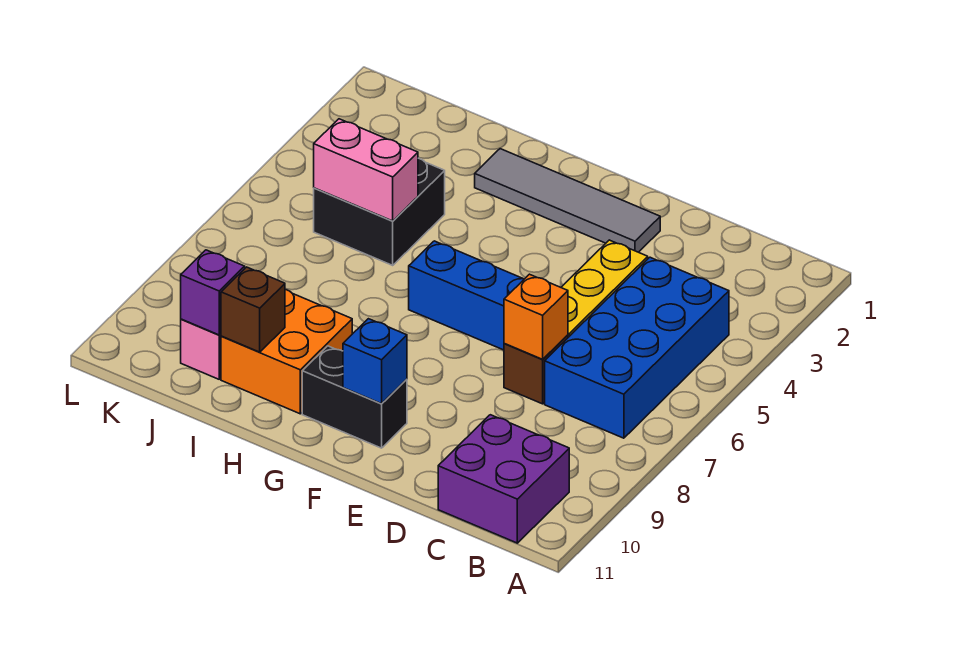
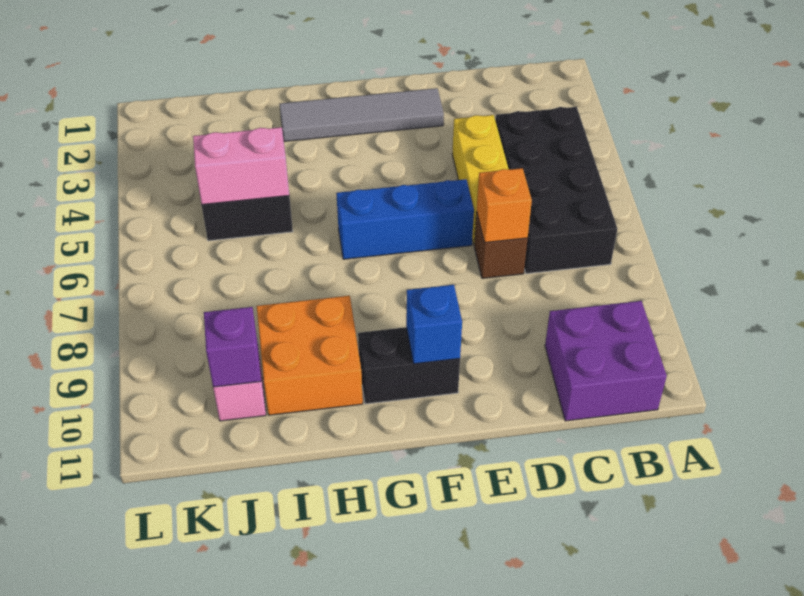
blue 2x4 brick [545,257,729,438] -> black 2x4 brick [495,107,617,274]
brown 1x1 brick [221,267,285,352] -> none

